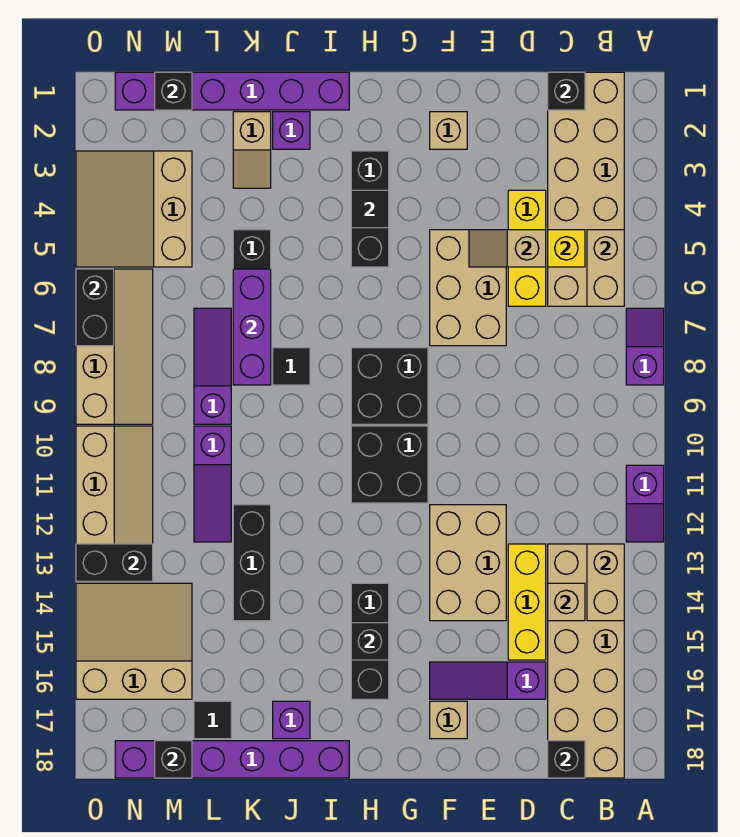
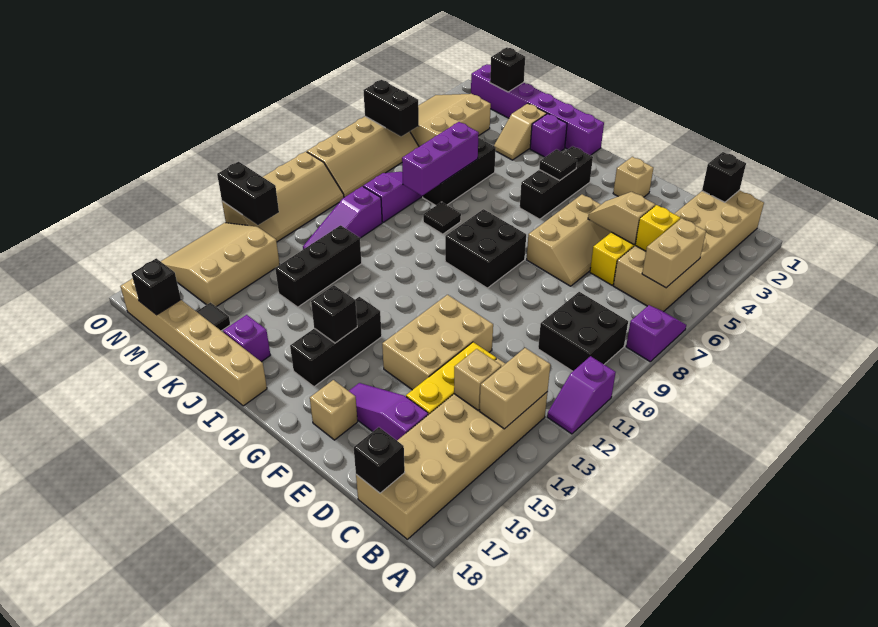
tan 2x3 brick [430,230,506,346] -> tan 2x3 slope [527,194,611,286]
black 2x2 brick [351,426,428,503] -> black 2x2 brick moved to [538,292,628,371]
purple 1x6 brick [115,741,349,778] -> tan 1x6 brick [121,278,267,406]
tan 3x3 slope [76,583,192,699] -> tan 3x3 slope turned to [161,223,280,307]
black 1x2 brick [76,269,114,346] -> black 1x2 brick turned to [363,80,419,136]

